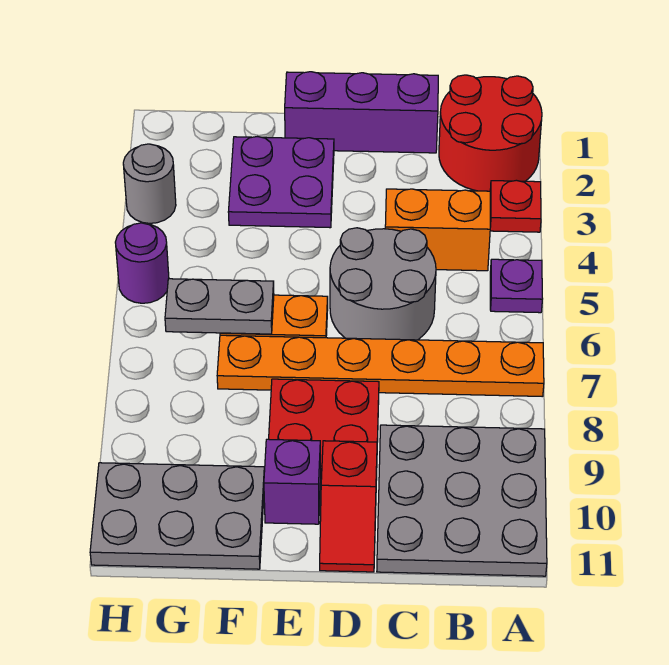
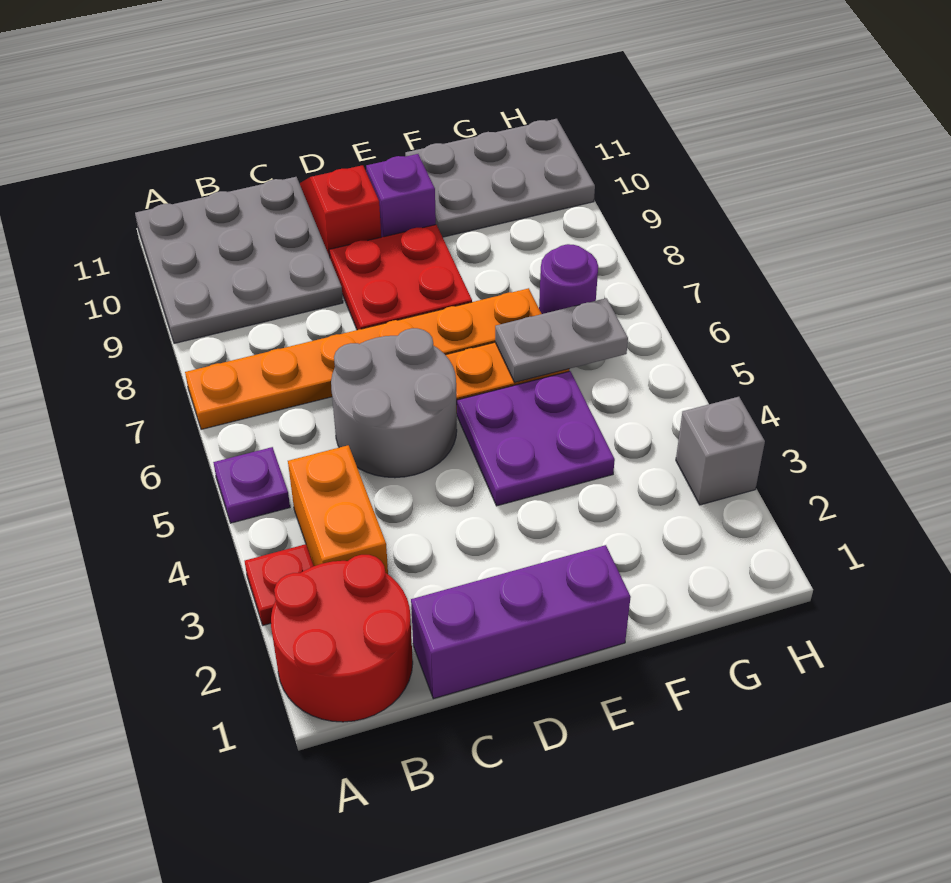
orange 1x2 brick [385,189,490,271] -> orange 1x2 brick turned to [288,445,388,574]
purple 2x2 plate [228,137,334,228] -> purple 2x2 plate moved to [457,371,615,506]
grey 1x1 round brick [123,144,176,223] -> grey 1x1 brick [676,397,765,505]
purple 1x1 round brick [115,223,169,303] -> purple 1x1 round brick moved to [539,244,598,314]

